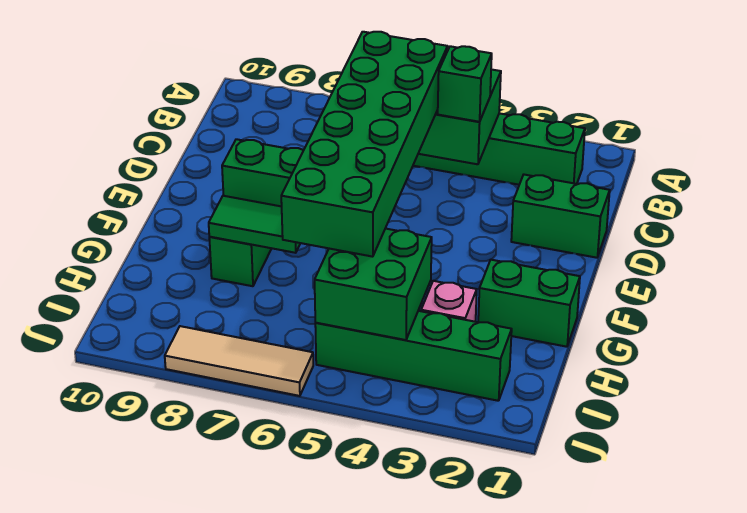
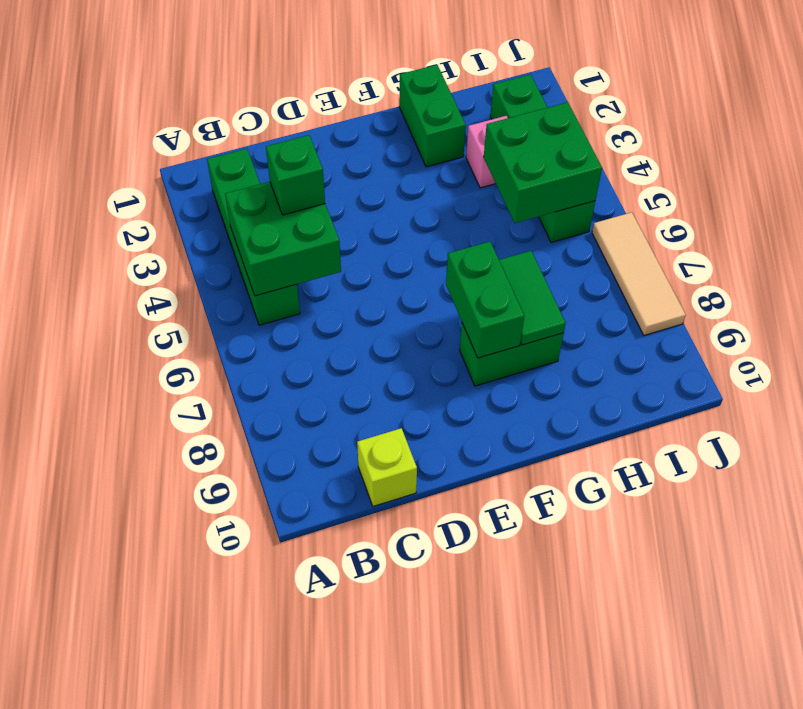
green 2x6 brick [281,32,448,257] -> none
none -> lime 1x1 brick [357,428,417,506]
green 1x2 brick [511,175,610,258] -> none

